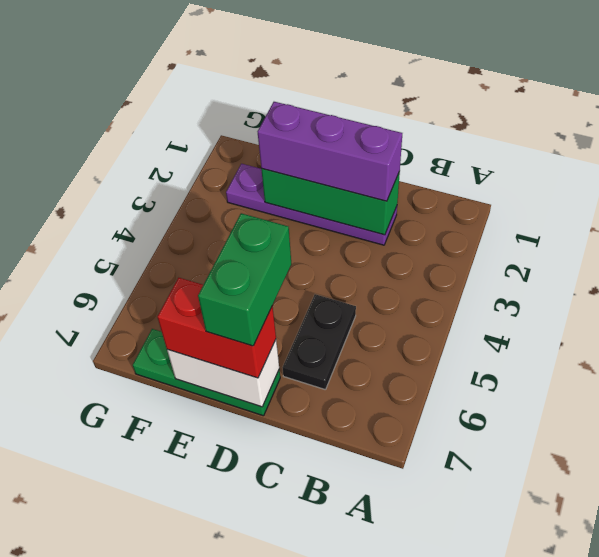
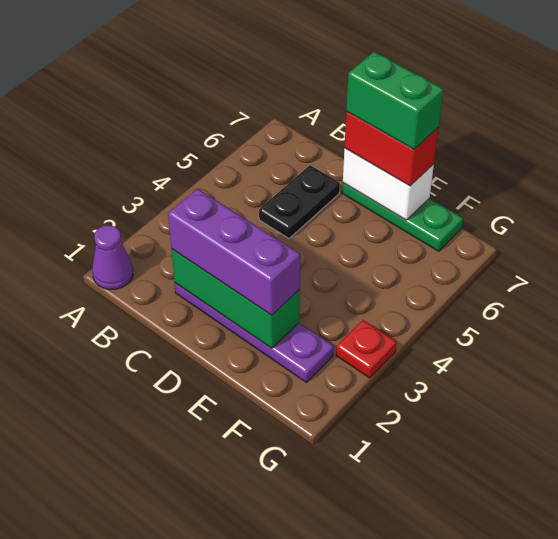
none -> purple 1x1 cone [92,225,133,290]
green 1x2 brick [198,213,291,346] -> green 1x2 brick turned to [346,52,443,149]
none -> red 1x1 plate [336,320,397,378]

